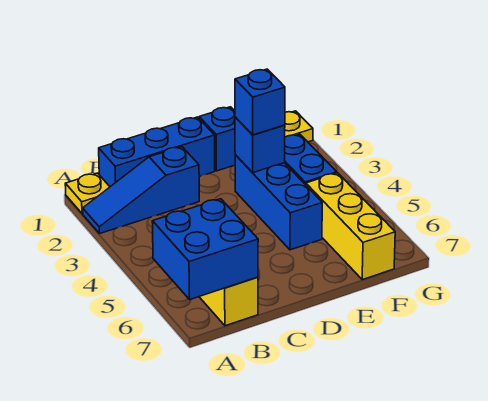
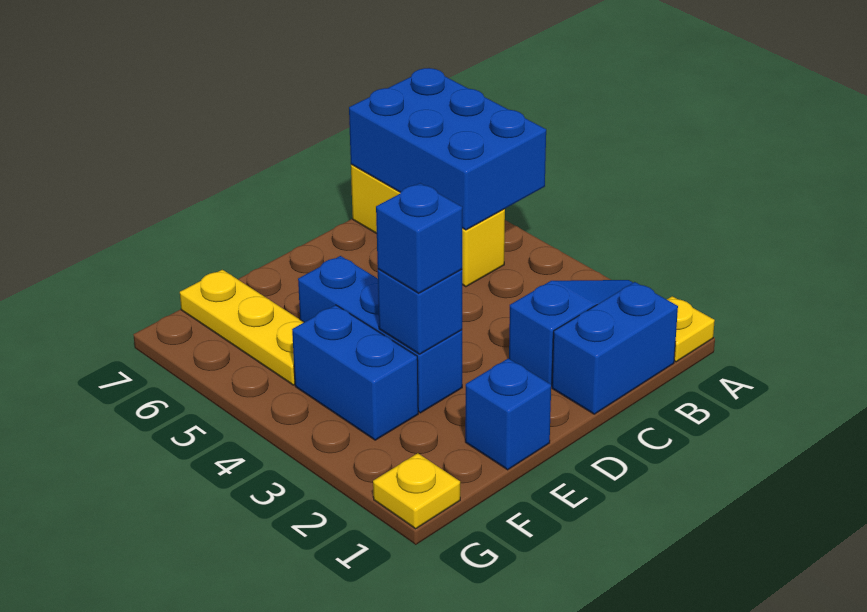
blue 2x2 brick [152,199,258,300] -> blue 2x3 brick [349,68,546,230]
blue 1x3 brick [99,117,215,187] -> blue 1x2 brick [552,282,678,414]
yellow 1x3 brick [306,173,395,280] -> yellow 1x3 plate [180,270,304,385]

